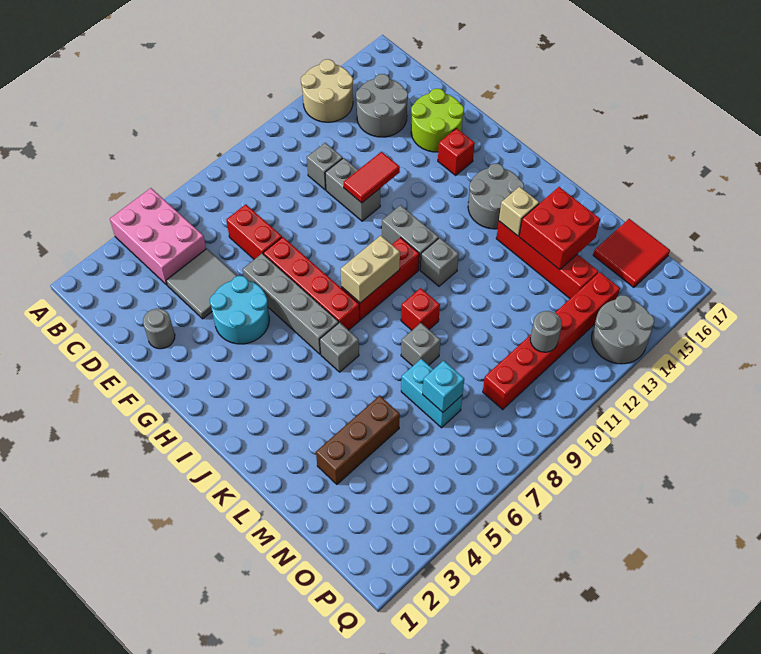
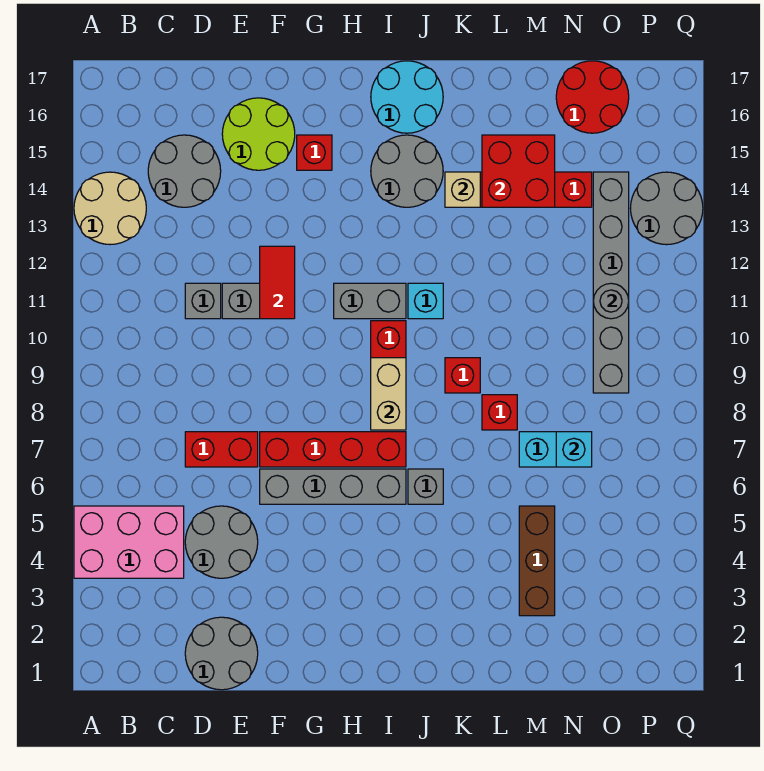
grey 2x2 tile [166,249,237,319] -> grey 2x2 round brick [185,506,258,578]
grey 1x1 round brick [143,309,175,349] -> grey 2x2 round brick [185,617,258,690]
cyan 2x2 round brick [210,276,269,344] -> cyan 2x2 round brick moved to [371,61,443,133]
grey 1x1 brick [420,238,459,286] -> cyan 1x1 brick [408,283,443,319]
grey 1x1 brick [401,323,441,366] -> red 1x1 brick [482,395,517,430]
red 2x2 tile [593,219,670,287] -> red 2x2 round brick [556,61,629,133]
red 1x6 brick [483,272,620,409] -> grey 1x6 brick [593,172,629,393]

